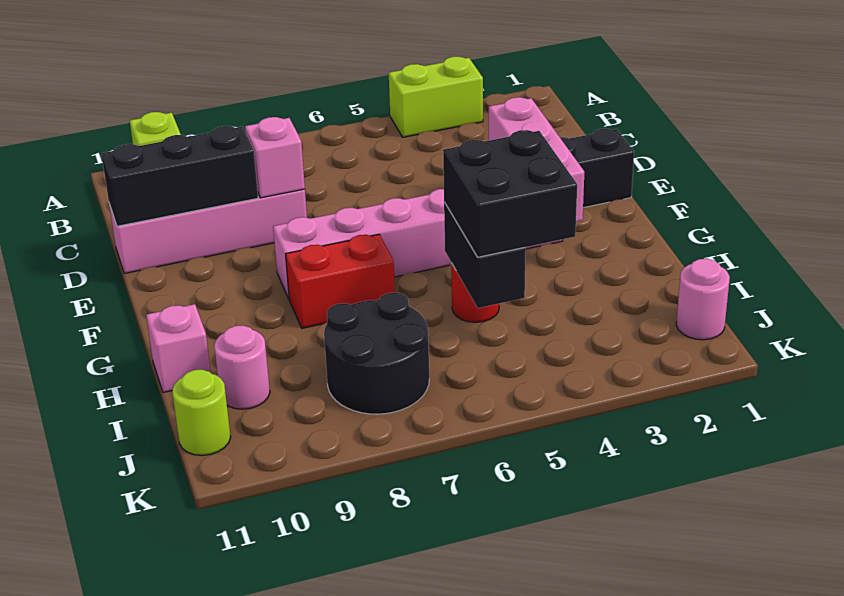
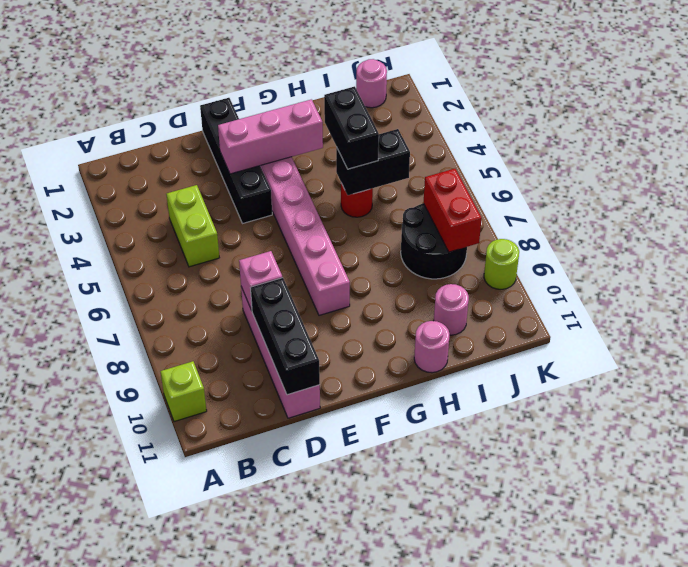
lime 1x2 brick [389,57,483,137] -> lime 1x2 brick moved to [166,185,219,267]
red 1x2 brick [286,234,395,328] -> red 1x2 brick moved to [424,169,482,252]
black 2x2 brick [443,130,577,257] -> black 1x2 brick [324,86,379,169]
pink 1x1 brick [146,304,211,392] -> pink 1x1 round brick [414,321,450,373]
lime 1x1 round brick [172,370,231,456] -> lime 1x1 round brick moved to [484,239,519,289]

